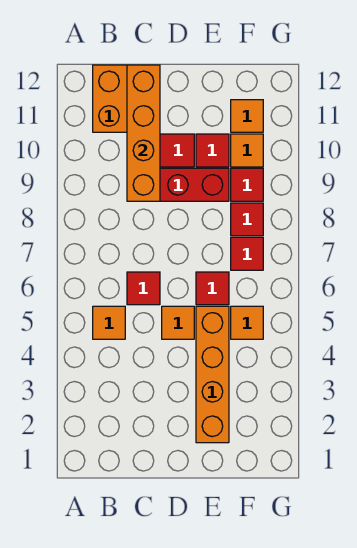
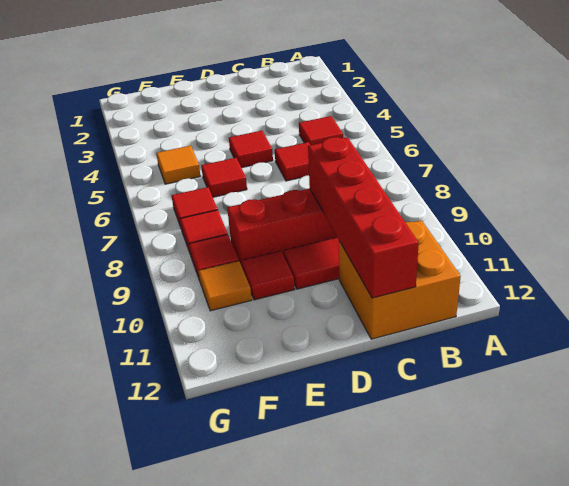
orange 1x1 tile [93,306,125,339] -> red 1x1 tile [299,116,343,145]
orange 1x4 brick [127,65,160,201] -> red 1x4 brick [308,137,419,298]
orange 1x1 tile [162,306,194,339] -> red 1x1 tile [229,131,273,168]
orange 1x4 brick [196,306,229,443] -> none
orange 1x1 tile [231,100,263,132] -> none

